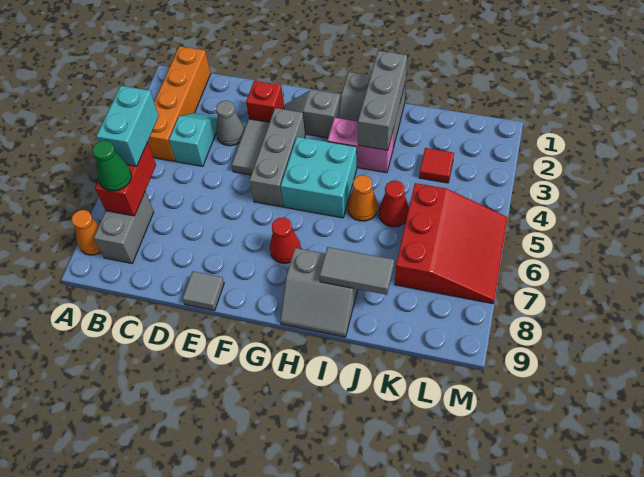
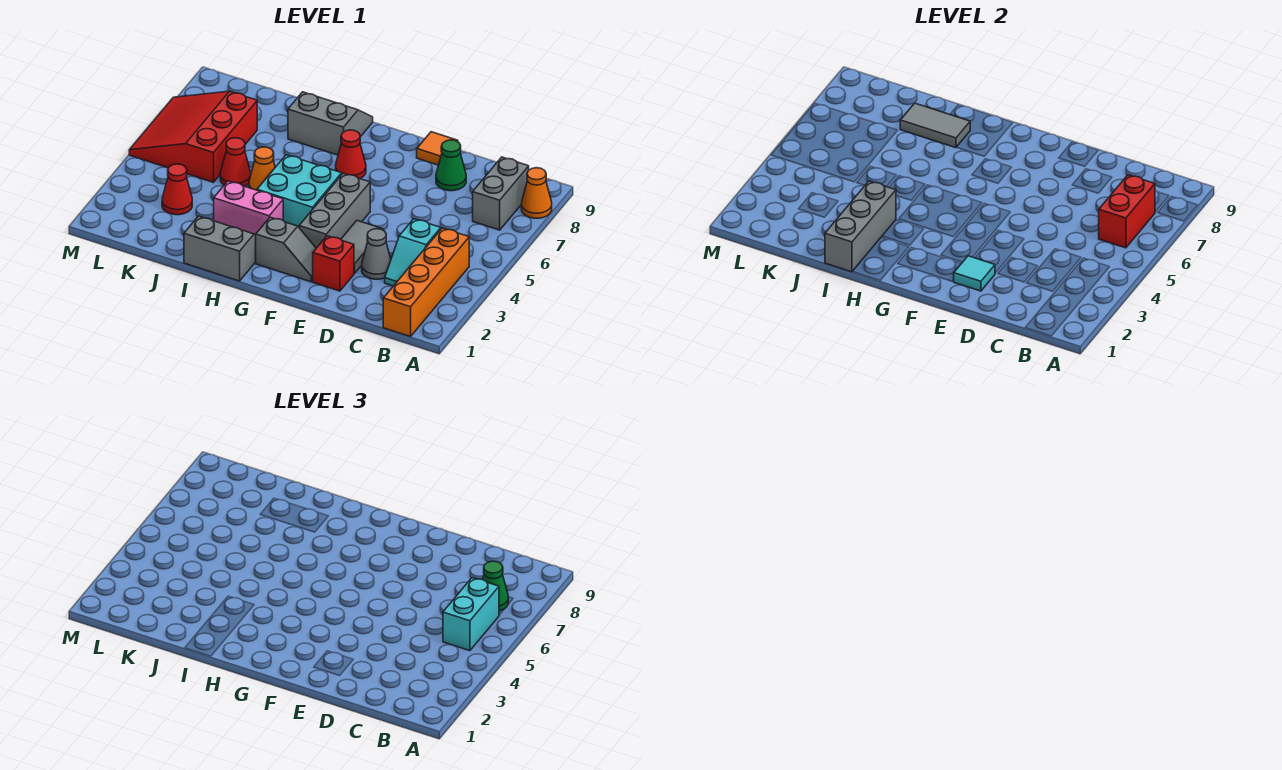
none -> green 1x1 cone [436,140,466,191]
none -> cyan 1x1 tile [954,256,995,291]
grey 1x1 tile [182,271,224,311] -> orange 1x1 tile [417,132,458,165]
red 1x1 tile [419,148,454,183] -> red 1x1 cone [162,164,192,215]

